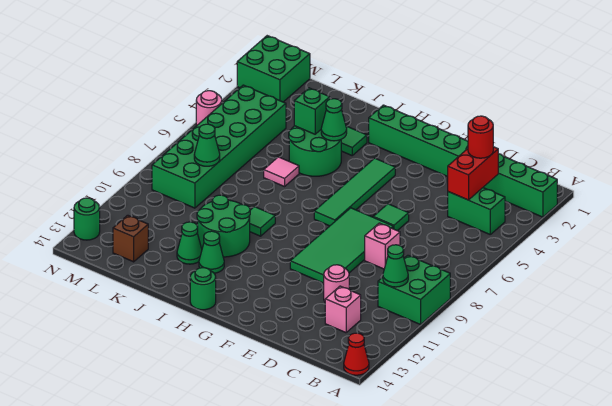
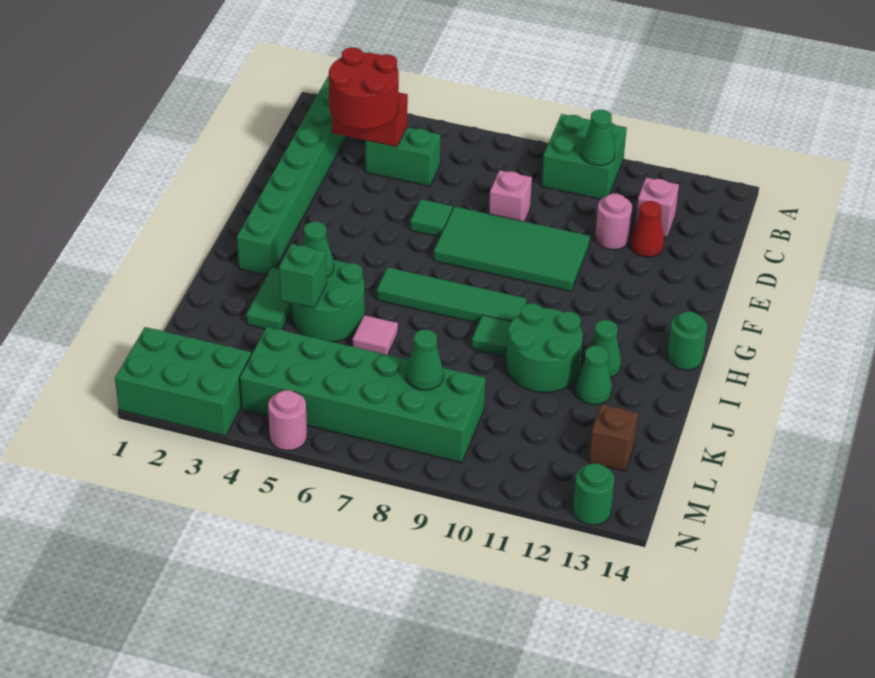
red 1x1 cone [344,333,369,375] -> red 1x1 cone moved to [630,201,664,257]
green 1x2 brick [448,188,505,234] -> green 1x2 brick turned to [365,127,440,186]
red 1x1 round brick [468,116,493,158] -> red 2x2 round brick [329,47,399,129]
green 1x4 tile [314,158,395,226] -> green 1x4 tile moved to [376,267,526,323]
green 2x2 brick [237,36,310,102] -> green 2x3 brick [115,327,251,436]

